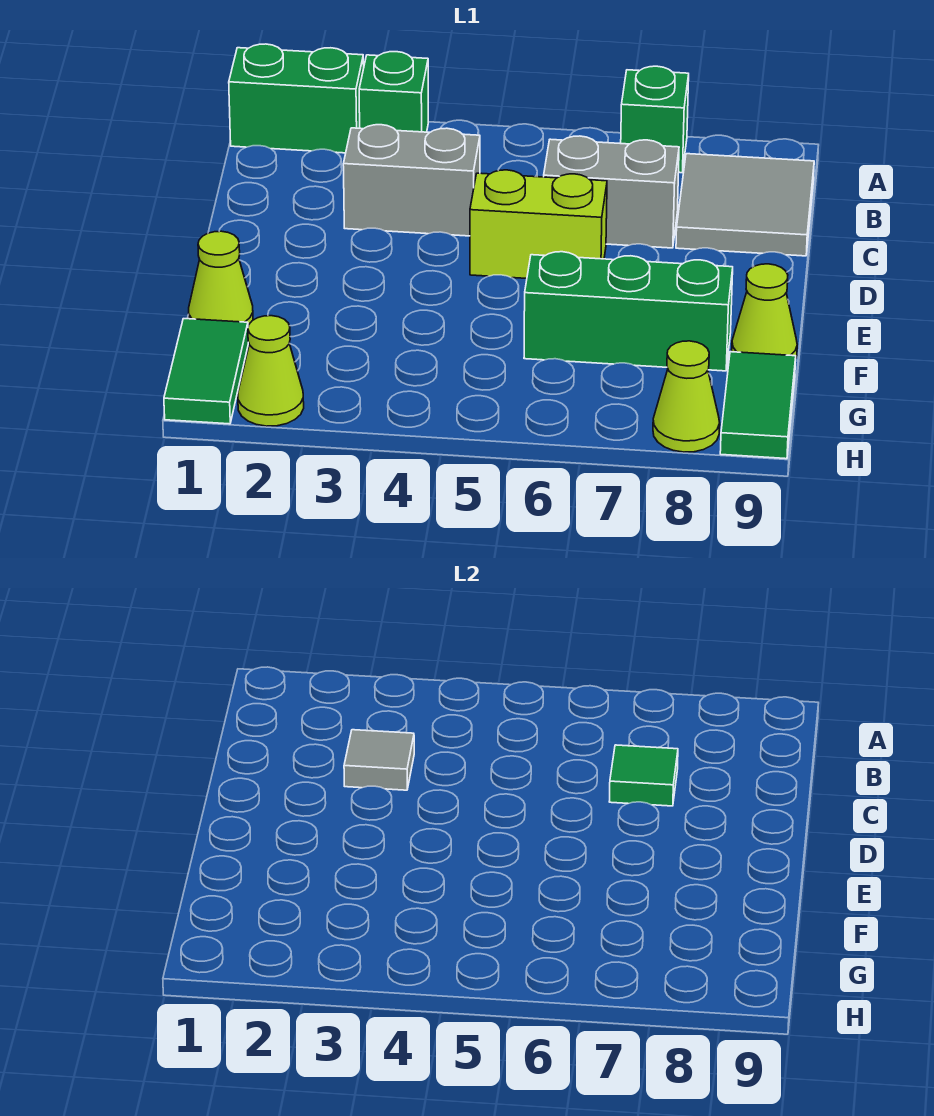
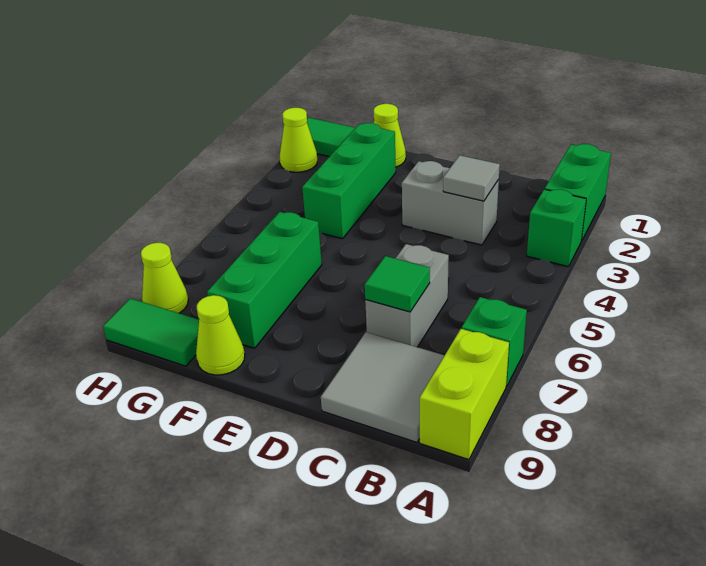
grey 1x2 brick [343,125,480,236] -> grey 1x2 brick turned to [402,161,499,245]
lime 1x2 brick [470,170,607,279] -> lime 1x2 brick moved to [420,329,509,460]
none -> green 1x3 brick [302,123,396,239]

